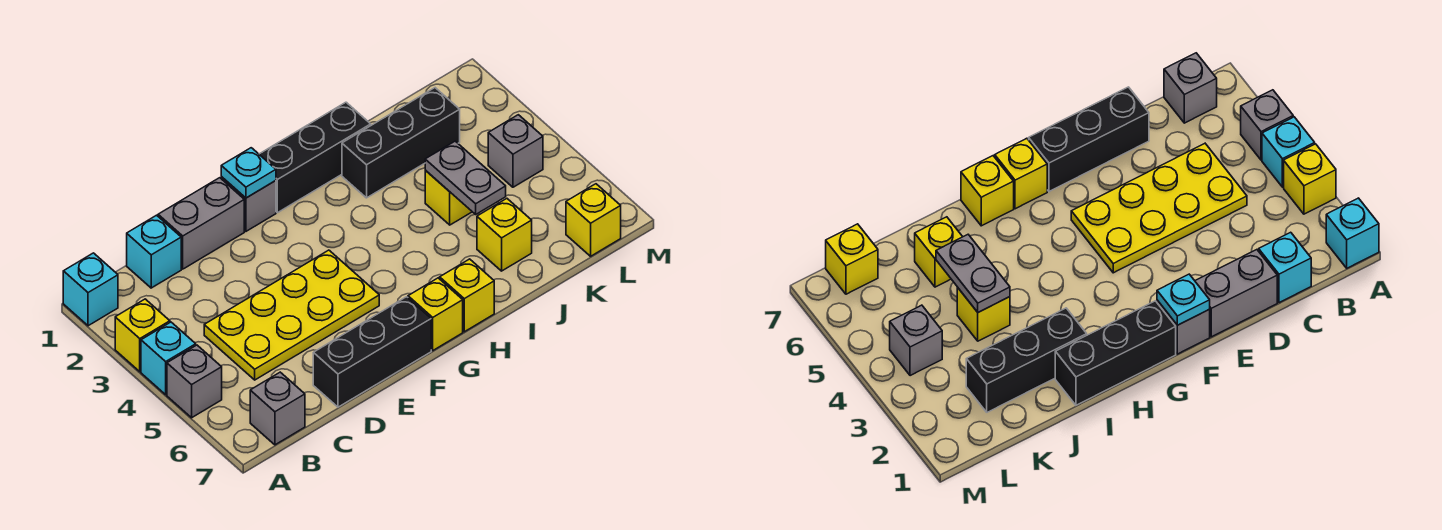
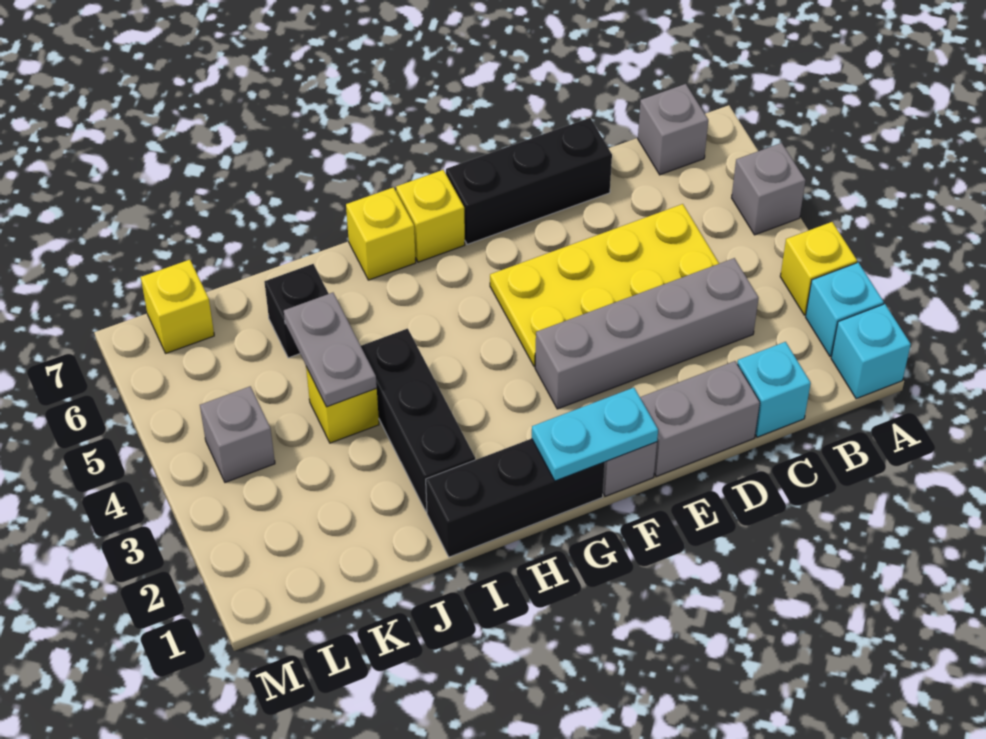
cyan 1x1 brick [141,322,196,395] -> cyan 1x1 brick moved to [806,263,884,356]
none -> grey 1x4 brick [535,258,758,409]
cyan 1x1 plate [221,148,276,198] -> cyan 1x2 plate [532,388,658,481]
black 1x3 brick [342,88,460,198] -> black 1x3 brick turned to [361,329,475,512]
yellow 1x1 brick [477,199,532,271] -> black 1x1 brick [264,264,329,358]

